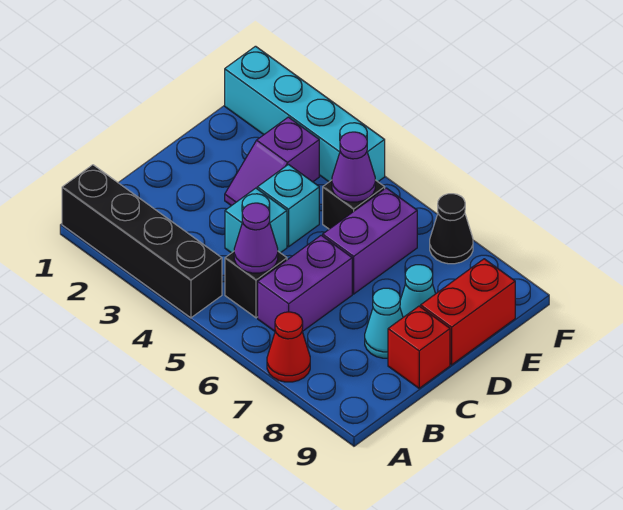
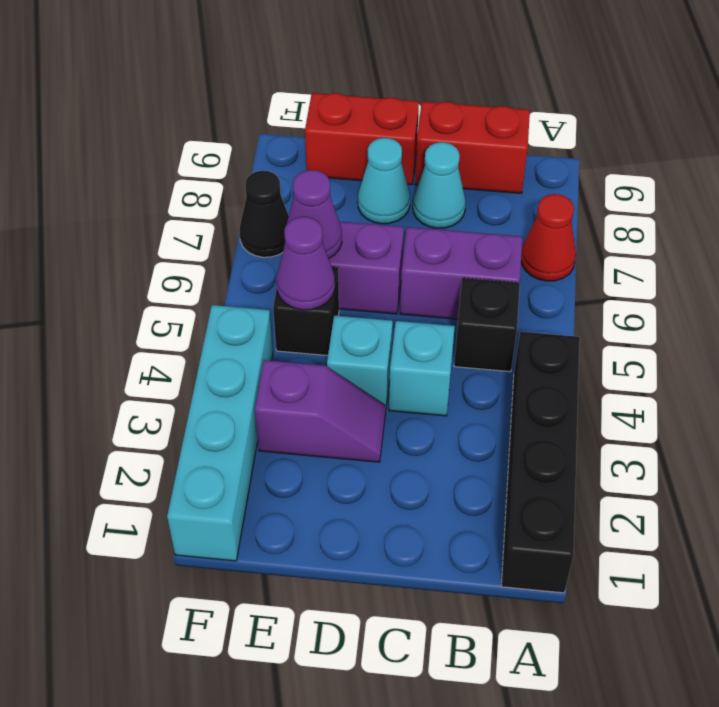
purple 1x1 cone [234,203,278,273] -> purple 1x1 cone moved to [287,170,342,259]
red 1x1 brick [388,306,450,388] -> red 1x2 brick [415,101,530,193]

